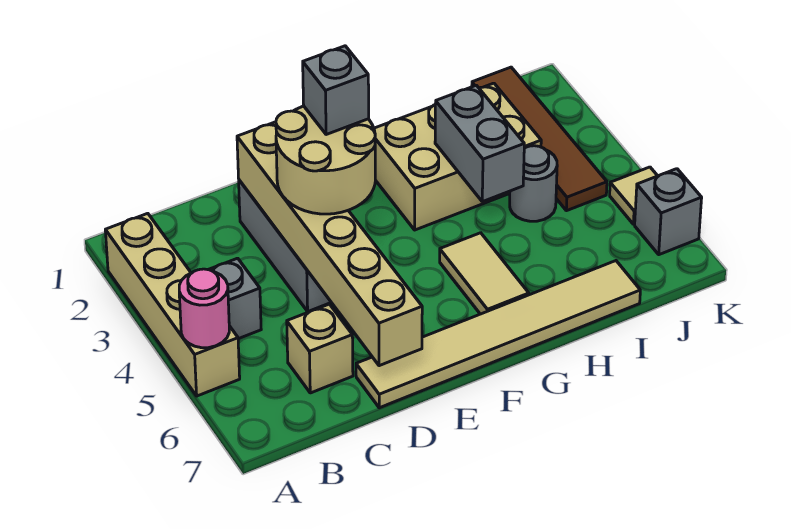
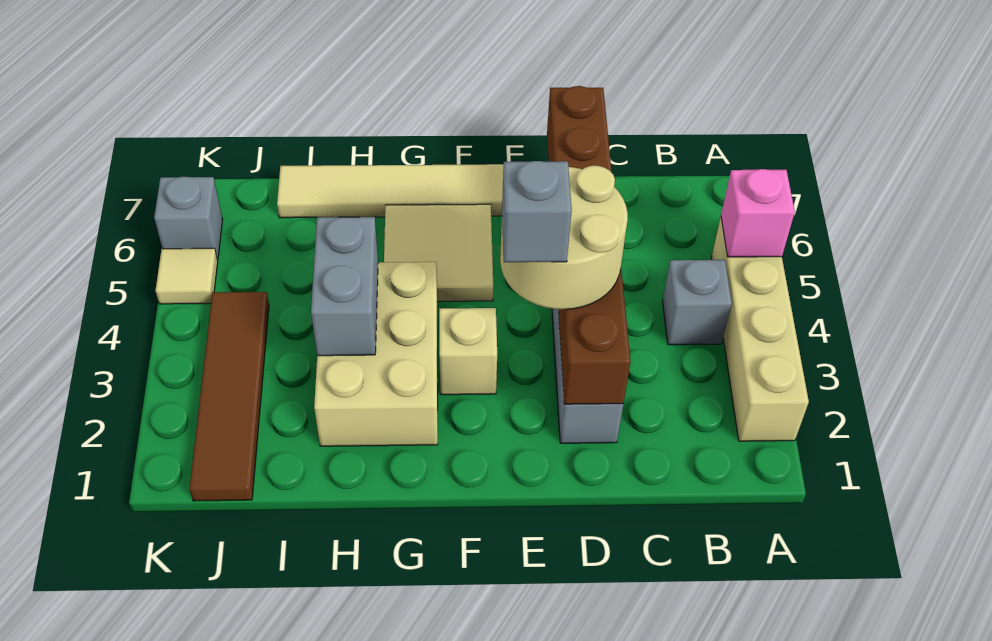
pink 1x1 round brick [179,269,229,348] -> pink 1x1 brick [721,169,795,257]
tan 1x1 brick [287,304,353,393] -> tan 1x1 brick moved to [439,308,497,395]
tan 1x6 brick [237,122,422,366] -> brown 1x6 brick [547,86,631,404]
tan 2x3 brick [374,83,541,230] -> tan 2x3 brick turned to [314,262,438,446]
tan 1x2 tile [440,233,529,314] -> tan 2x2 tile [384,204,494,301]
grey 1x1 round brick [510,146,557,221] -> none

